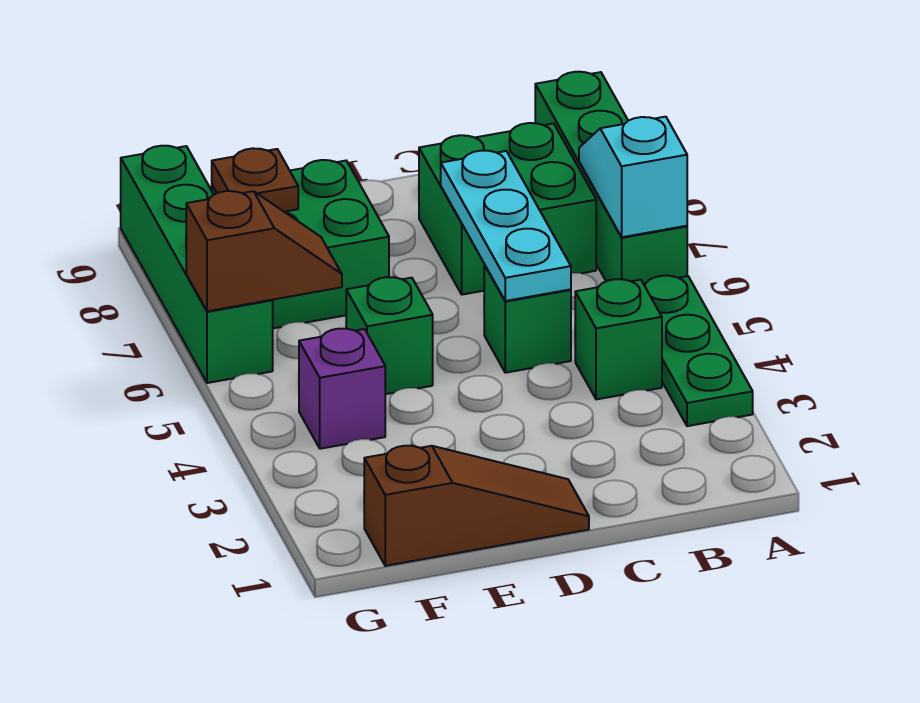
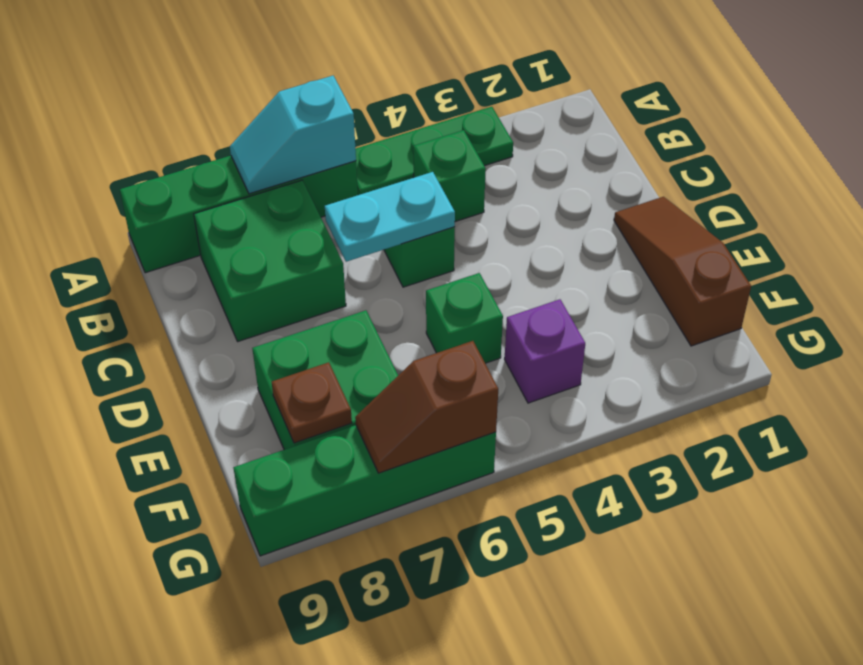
cyan 1x3 plate [441,151,571,301] -> cyan 1x2 plate [325,172,455,262]
brown 1x2 slope [186,191,342,311] -> brown 1x2 slope turned to [355,341,498,473]

